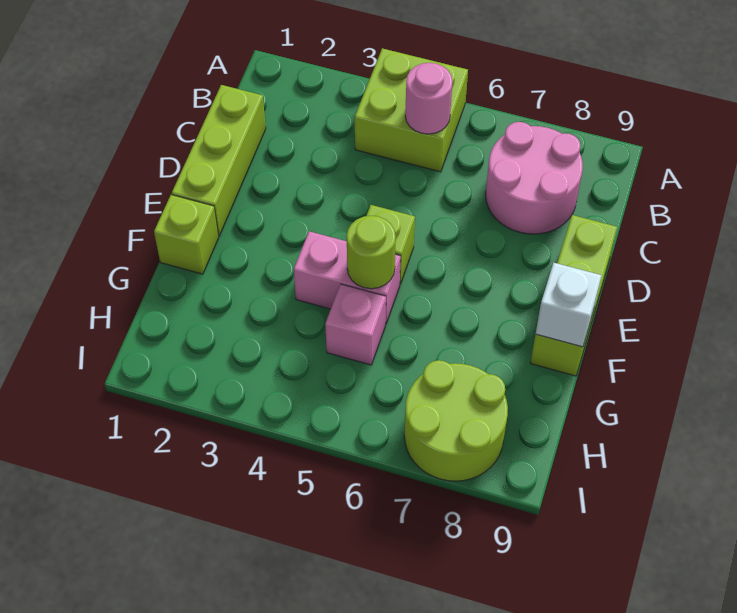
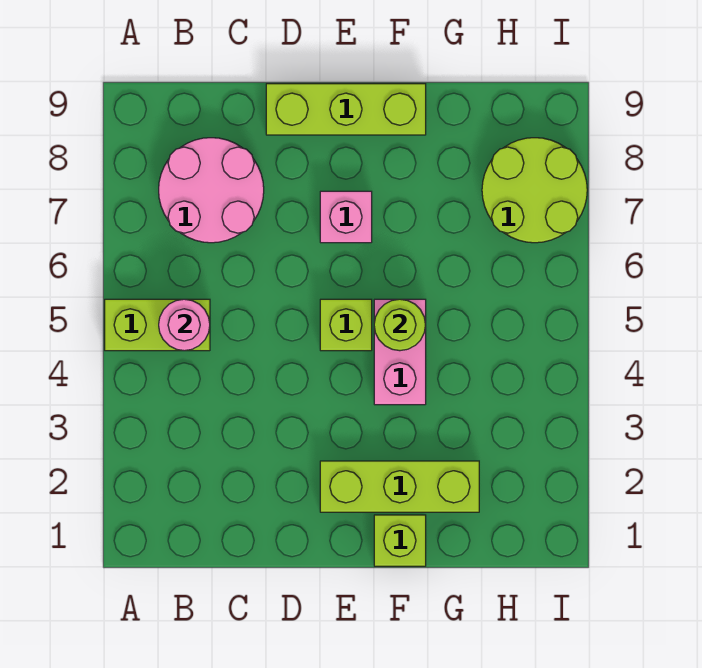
lime 2x2 brick [355,48,468,172] -> lime 1x2 brick [105,299,210,351]
lime 1x3 brick [172,85,266,236] -> lime 1x3 brick moved to [320,461,479,512]
white 1x1 brick [536,263,602,347] -> none
pink 1x1 brick [325,284,386,365] -> pink 1x1 brick moved to [320,191,372,243]

